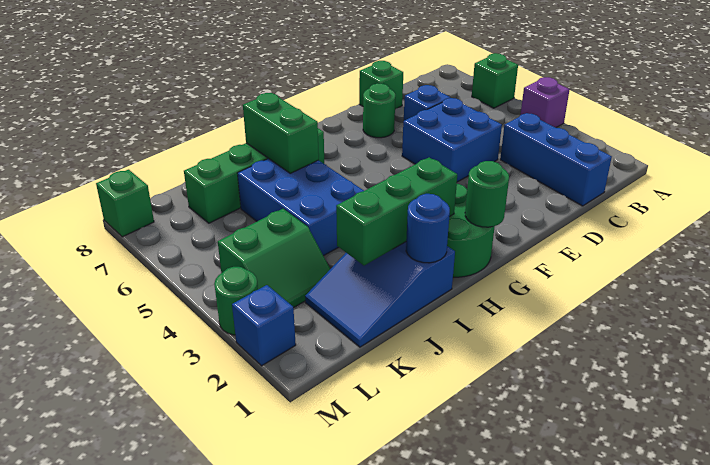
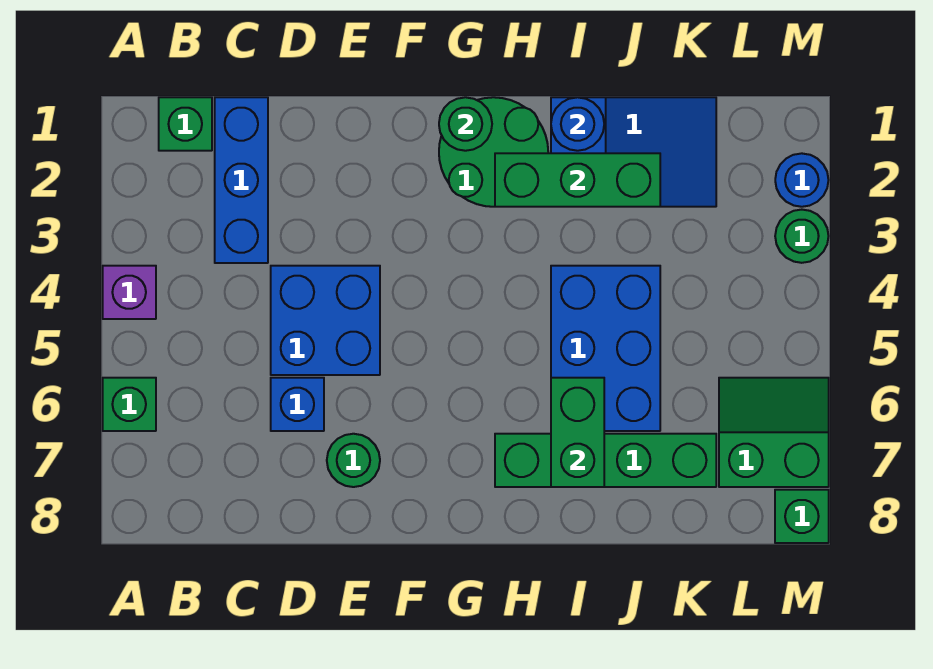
green 1x1 brick [359,61,403,109] -> green 1x1 brick moved to [159,97,212,151]
green 2x2 slope [218,209,330,308] -> green 2x2 slope moved to [719,378,829,487]
blue 1x1 brick [232,285,296,366] -> blue 1x1 round brick [775,153,828,207]

